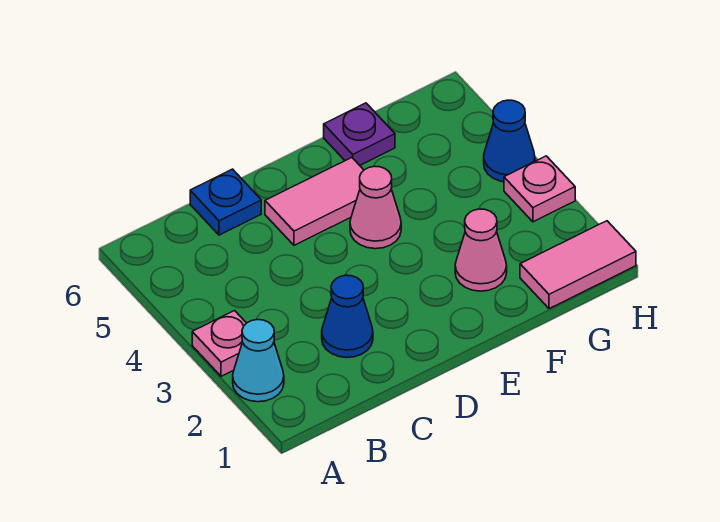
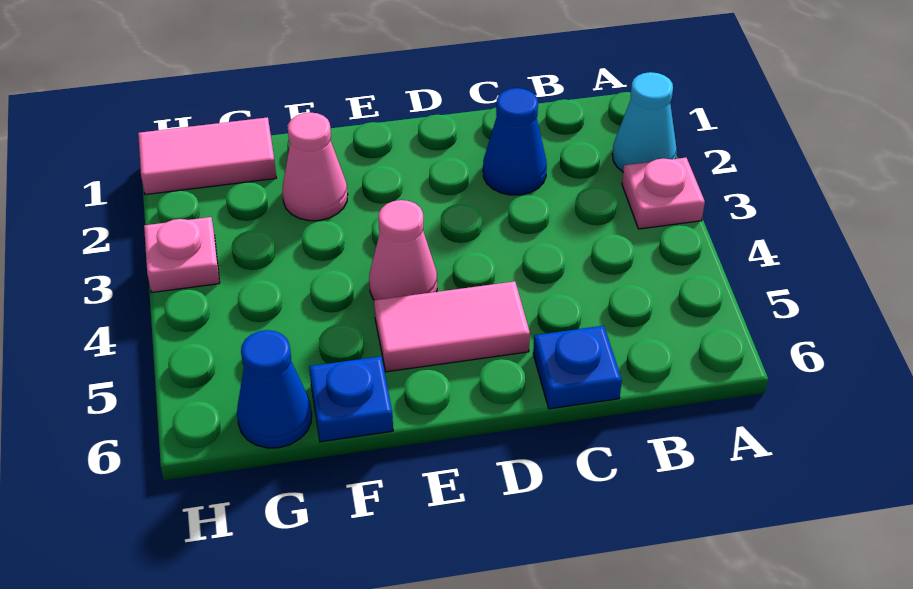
purple 1x1 plate [324,103,395,165] -> blue 1x1 plate [309,356,393,442]
blue 1x1 cone [484,100,535,182] -> blue 1x1 cone moved to [237,330,312,448]

